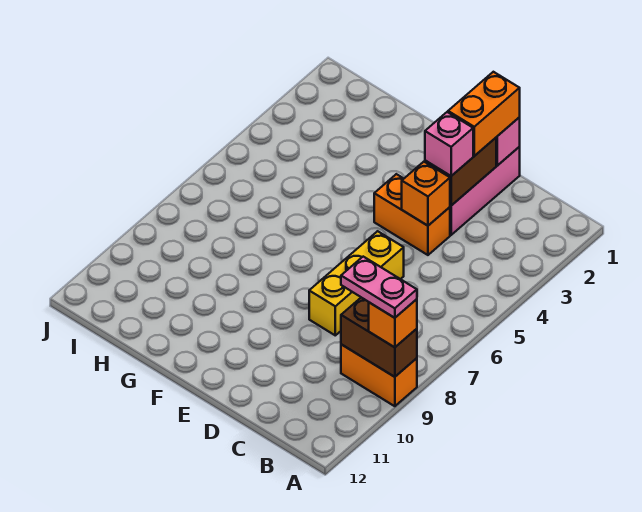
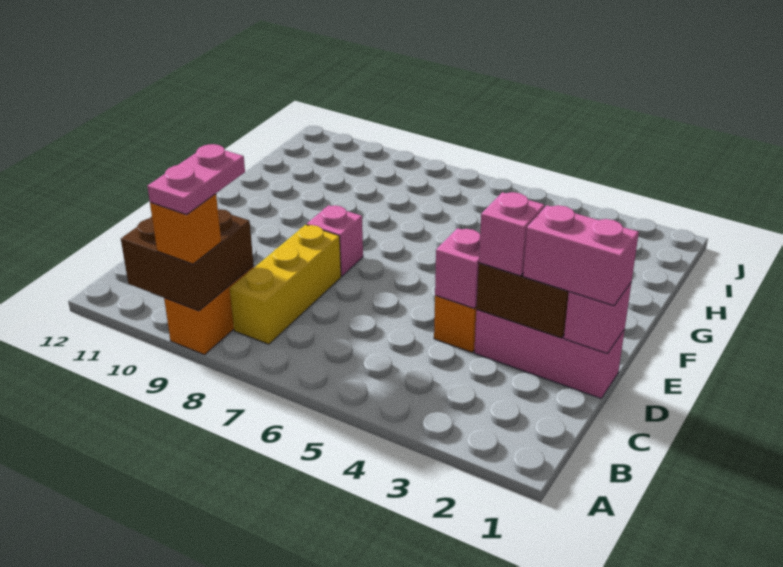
brown 1x2 brick [341,298,417,377] -> brown 2x2 brick [121,209,254,311]
orange 1x2 brick [448,72,520,156] -> pink 1x2 brick [523,205,639,306]
orange 1x1 brick [402,162,450,226] -> pink 1x1 brick [435,228,480,309]
yellow 1x3 brick [309,231,404,335] -> yellow 1x3 brick turned to [230,225,341,344]
none -> pink 1x1 brick [307,205,363,276]

